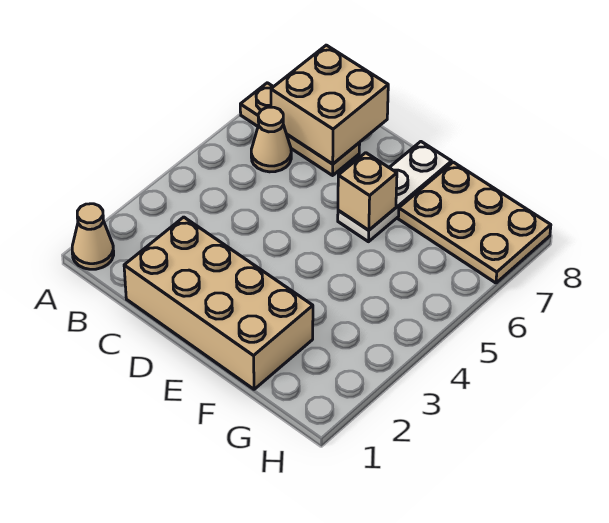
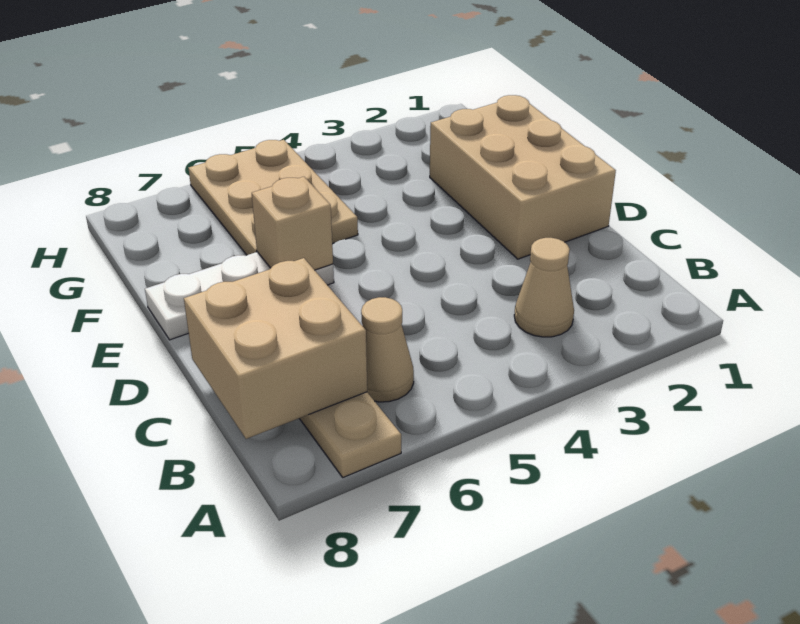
tan 1x1 cone [72,204,114,269] -> tan 1x1 cone moved to [514,238,574,337]
tan 2x4 brick [124,217,313,389] -> tan 2x3 brick [430,95,616,259]
tan 2x3 plate [398,162,551,283] -> tan 2x3 plate moved to [189,140,358,255]

